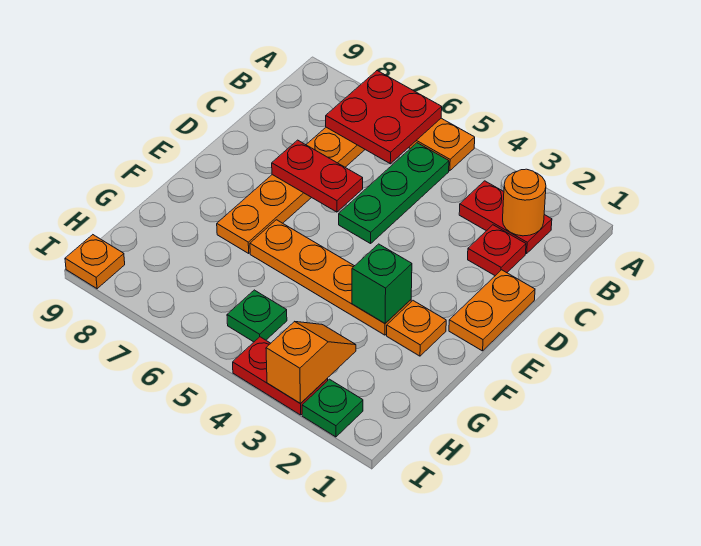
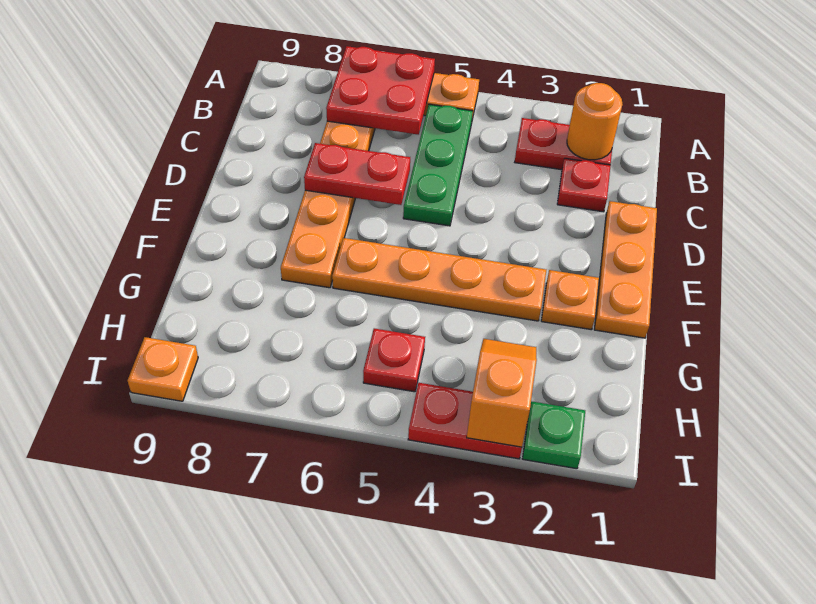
orange 1x2 plate [449,270,535,351] -> orange 1x3 plate [594,201,657,338]
green 1x1 brick [352,244,412,323] -> none
green 1x1 plate [227,290,287,342] -> red 1x1 plate [363,328,425,392]

